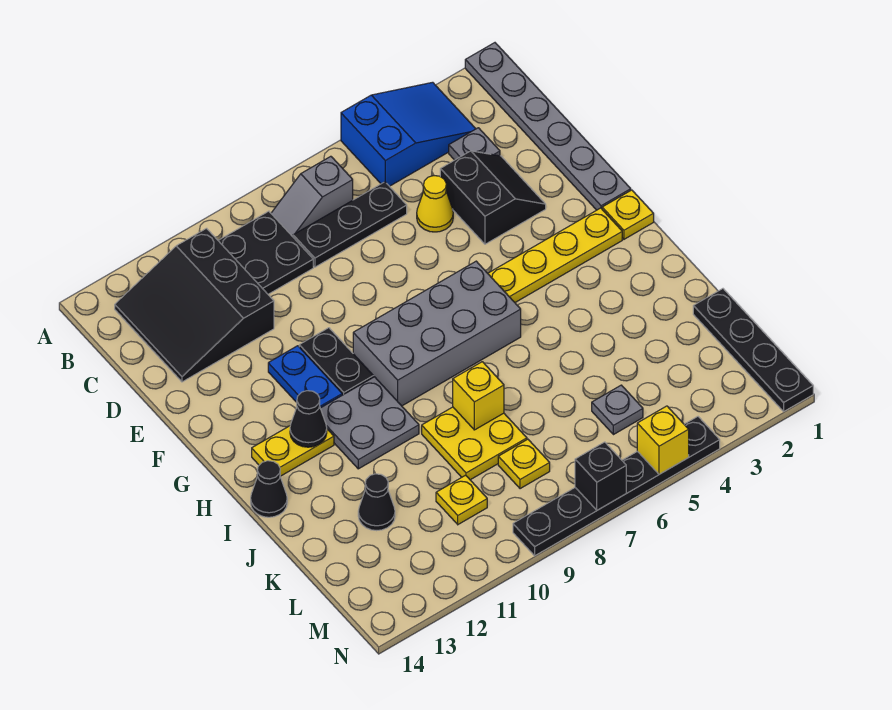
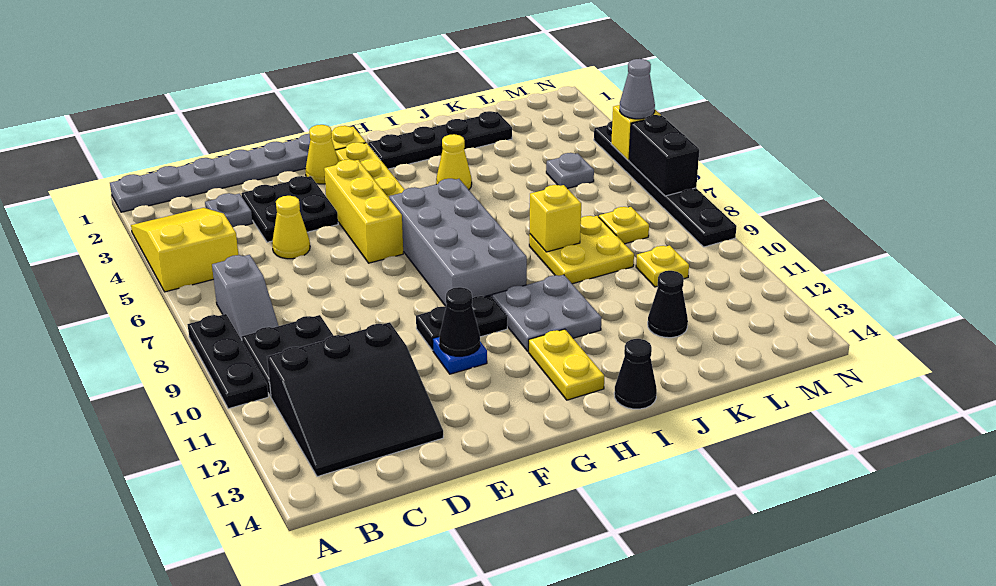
blue 2x3 slope [341,82,476,186] -> yellow 2x3 slope [131,208,238,292]
black 1x3 plate [293,182,407,267] -> black 1x3 plate moved to [187,314,268,409]
black 2x2 slope [440,151,546,244] -> black 2x2 plate [241,176,338,242]
none -> yellow 1x1 cone [305,125,339,184]
none -> yellow 1x3 brick [324,159,403,263]
blue 1x2 plate [268,346,342,408] -> blue 1x1 plate [433,337,487,374]
black 1x1 cone [290,391,327,447] -> black 1x1 cone moved to [439,287,480,356]
none -> yellow 1x1 cone [436,134,472,190]
black 1x4 plate [693,289,813,411] -> black 1x4 plate moved to [368,111,512,169]
none -> grey 1x1 cone [620,59,655,119]
black 1x1 brick [575,442,626,510] -> black 1x2 brick [629,115,699,196]

